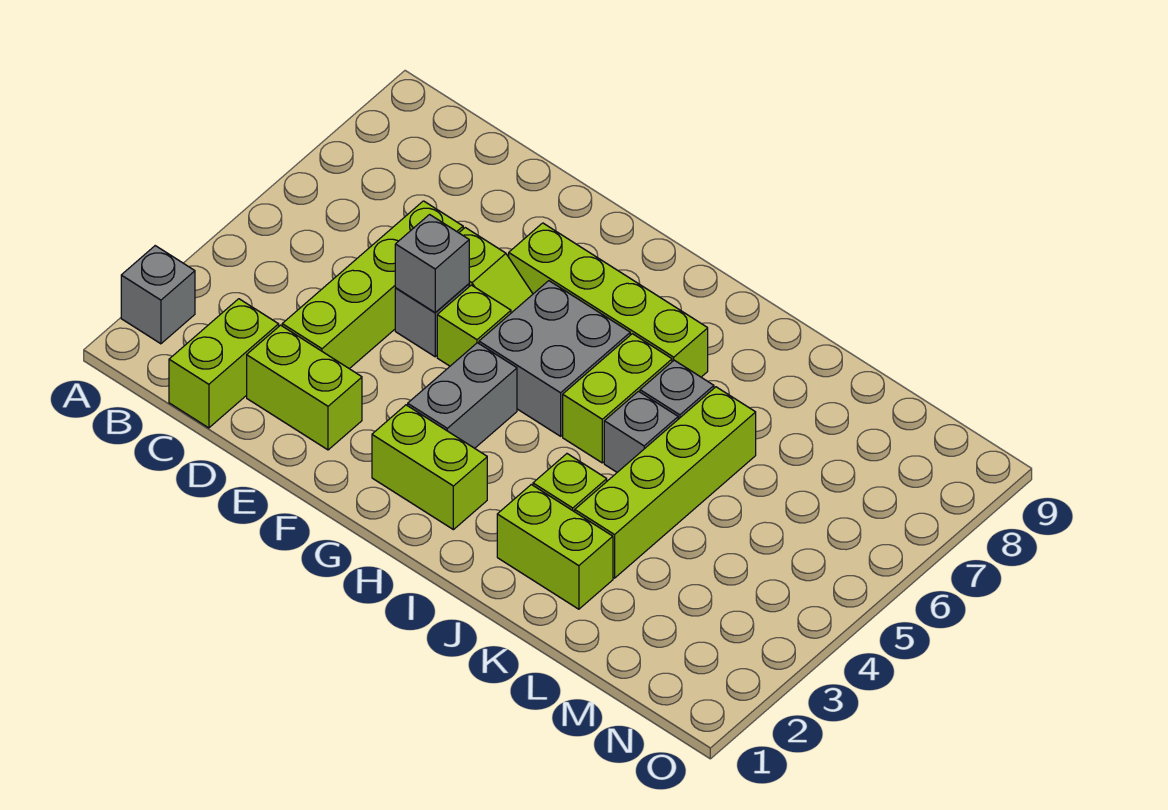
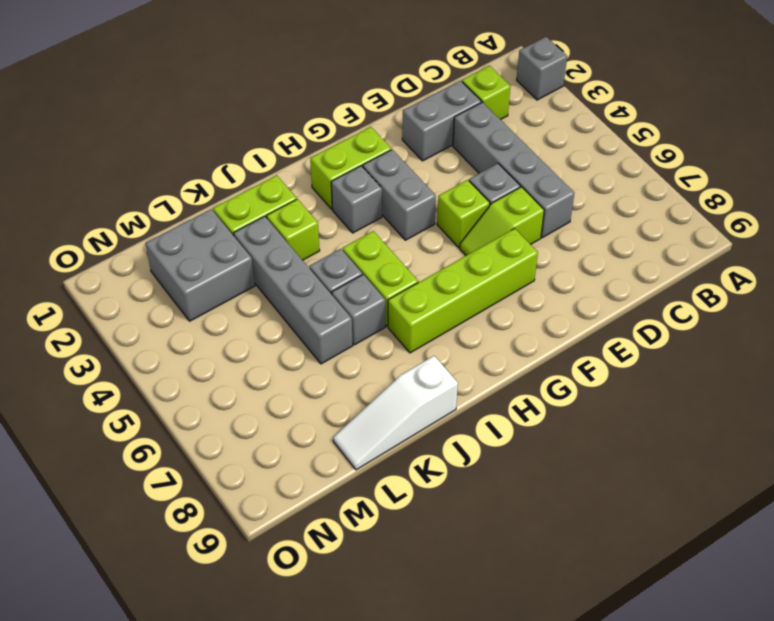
lime 1x2 brick [169,299,279,428] -> lime 1x1 brick [462,66,510,120]
lime 1x2 brick [247,325,362,450] -> grey 1x2 brick [402,81,481,161]
lime 1x4 brick [282,201,463,369] -> grey 1x4 brick [453,102,574,238]
grey 1x1 brick [395,215,469,313] -> grey 1x1 brick moved to [331,166,382,233]
grey 2x2 brick [479,281,630,436] -> grey 2x2 brick moved to [145,209,255,321]
none -> white 1x3 slope [333,356,458,470]
lime 1x4 brick [575,387,756,578] -> grey 1x4 brick [233,216,353,364]

